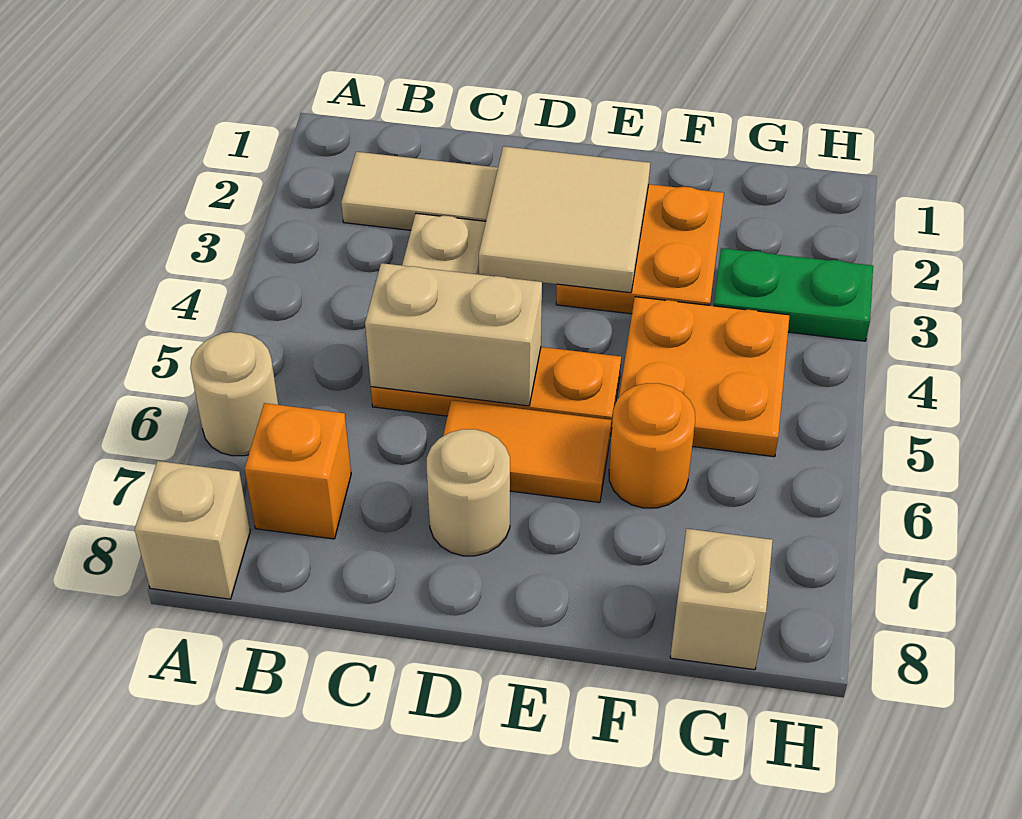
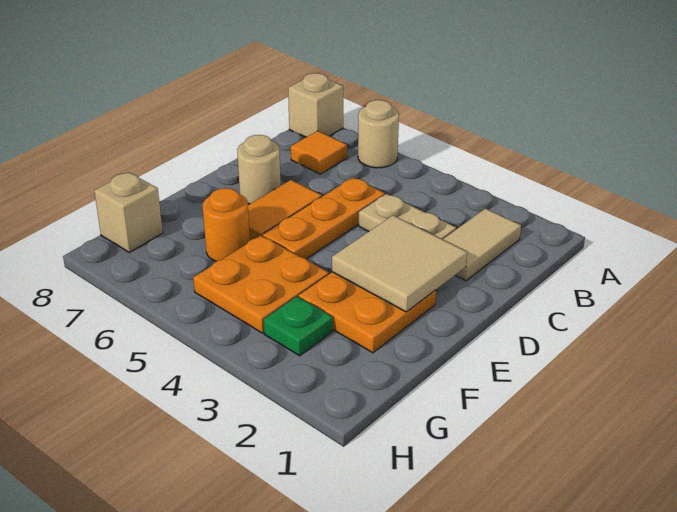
orange 1x1 brick [245,403,351,539] -> orange 1x1 tile [291,131,347,174]
tan 1x2 brick [365,263,542,406] -> none
green 1x2 plate [714,248,873,341] -> green 1x1 plate [264,297,333,356]

